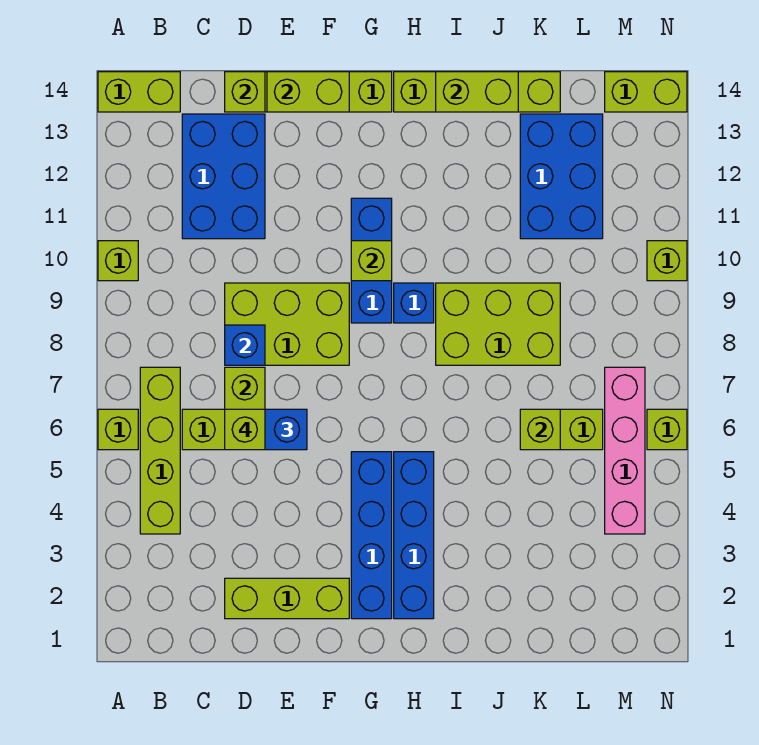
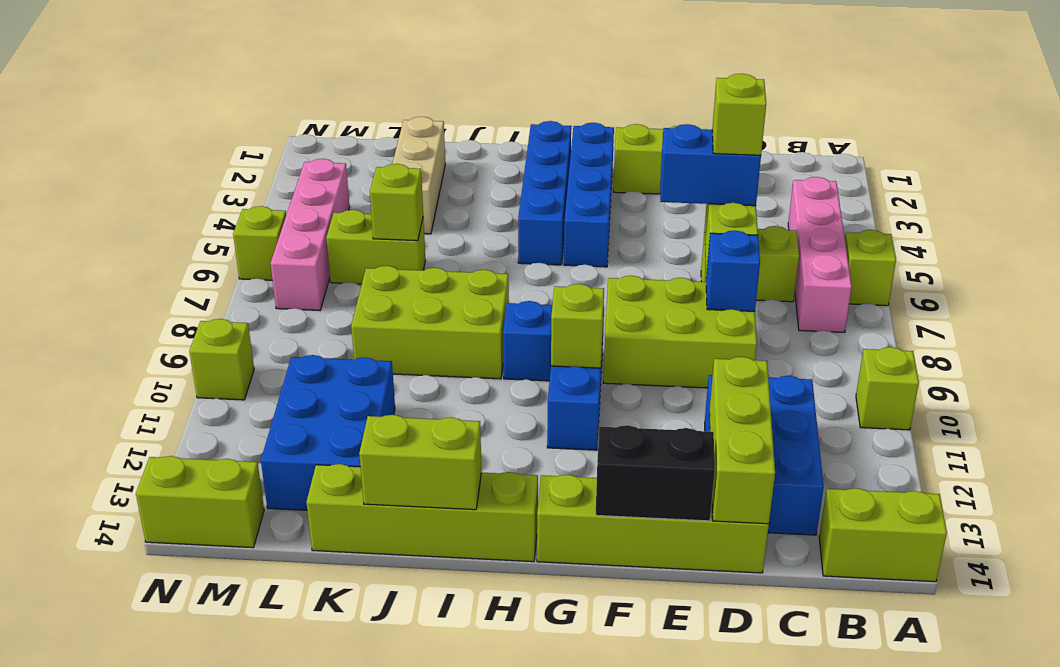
lime 1x4 brick [140,367,180,534] -> pink 1x4 brick [788,177,852,332]
lime 1x1 brick [225,72,265,112] -> lime 1x3 brick [710,357,775,524]
lime 1x2 brick [267,72,349,112] -> black 1x2 brick [596,425,715,521]
none -> tan 1x3 brick [392,117,445,234]

